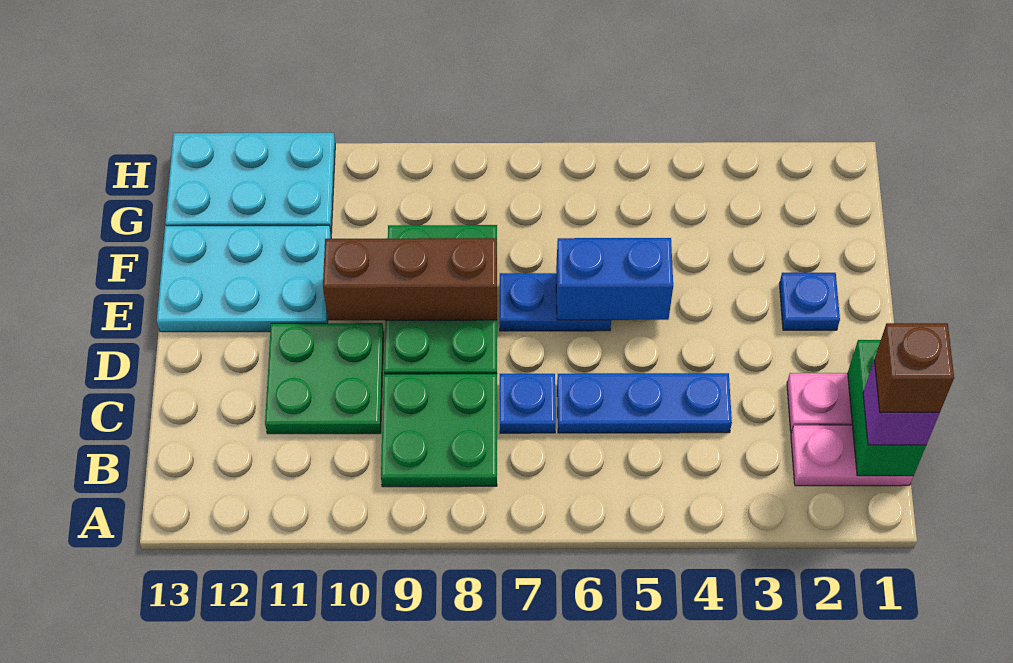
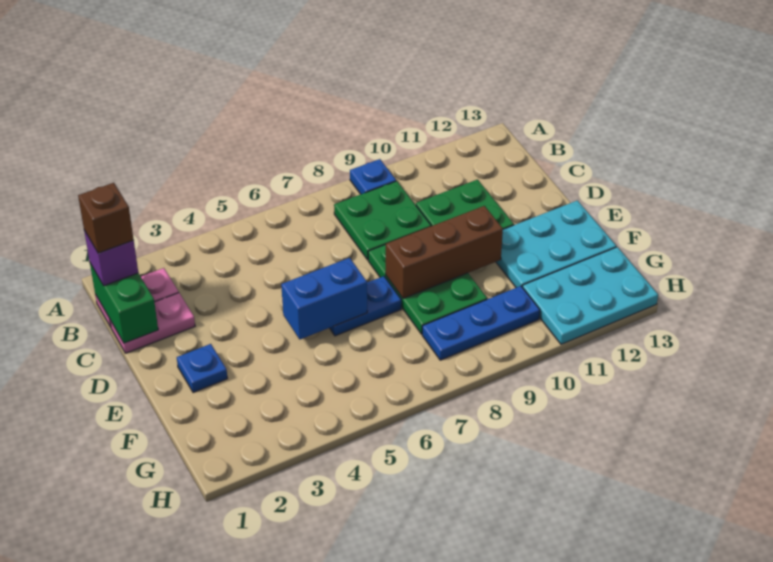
blue 1x3 plate [557,373,732,433] -> blue 1x3 plate moved to [422,286,540,360]
blue 1x1 plate [500,374,556,433] -> blue 1x1 plate moved to [350,159,396,194]

